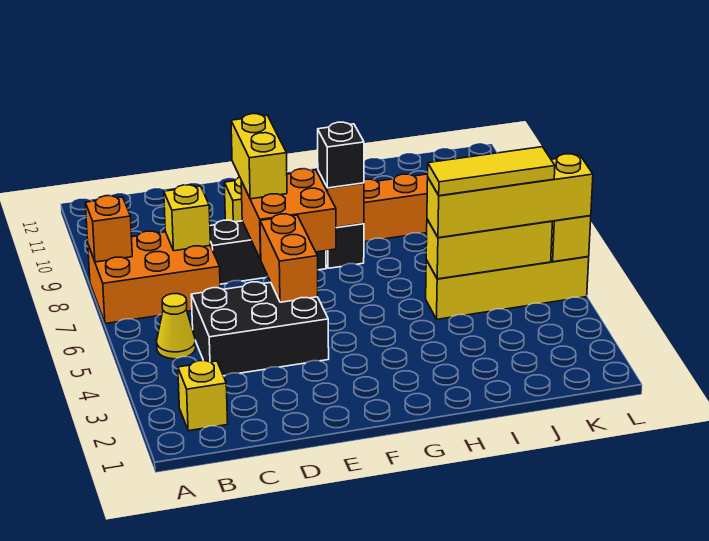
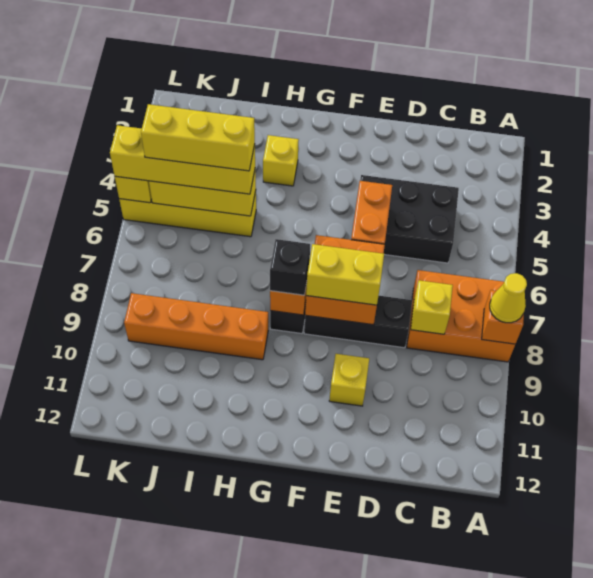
yellow 1x1 brick [178,361,228,431] -> yellow 1x1 brick moved to [263,135,299,186]
yellow 1x1 cone [157,294,196,359] -> yellow 1x1 cone moved to [490,273,527,323]
yellow 1x2 brick [231,114,287,199] -> yellow 1x2 brick turned to [306,244,384,305]
yellow 1x3 tile [428,147,555,196] -> yellow 1x3 brick [141,104,255,171]

